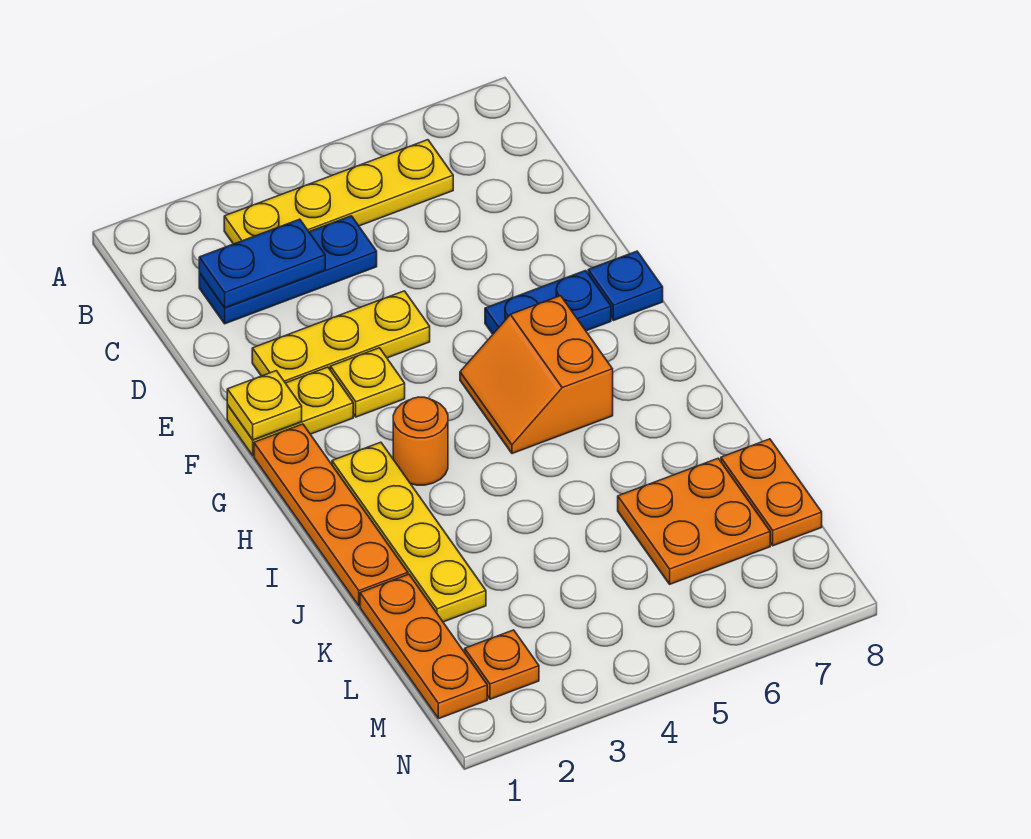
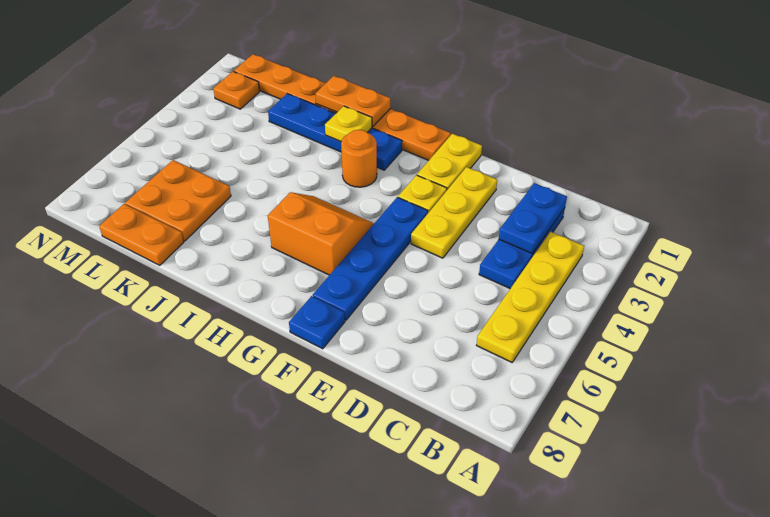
yellow 1x1 plate [227,371,302,440] -> yellow 1x1 plate moved to [325,106,372,142]
blue 1x2 plate [485,271,611,334] -> blue 1x4 plate [313,197,428,320]
yellow 1x4 plate [332,442,486,622] -> blue 1x4 plate [268,94,402,170]
none -> orange 1x2 plate [315,76,390,127]

